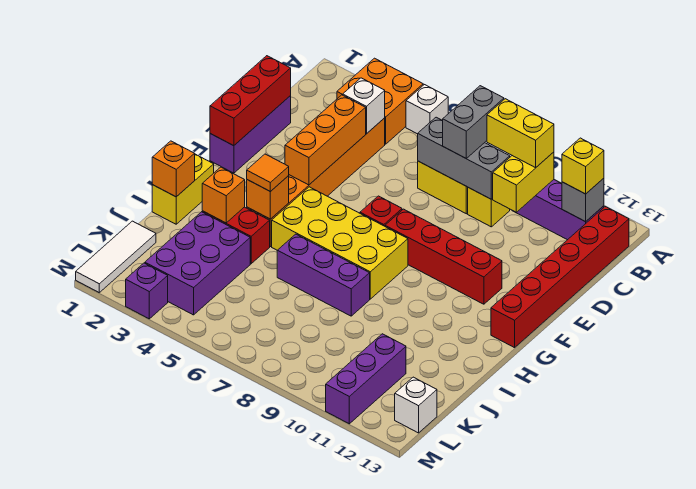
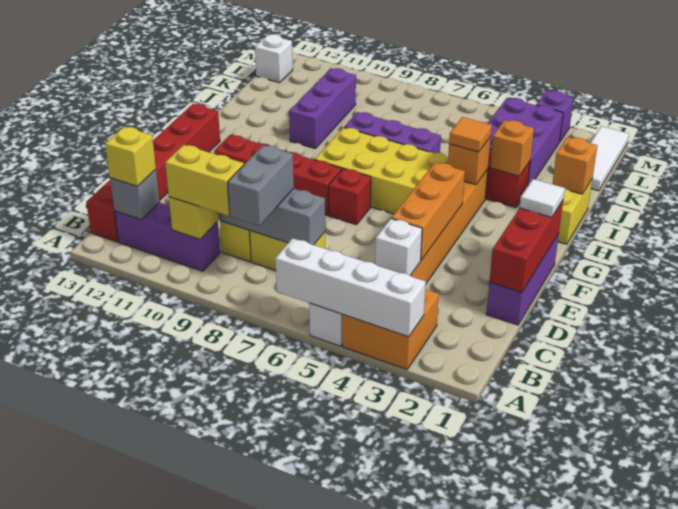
none -> white 1x4 brick [275,238,426,337]
none -> white 1x1 tile [520,179,565,217]
purple 1x3 brick [326,334,406,424] -> purple 1x3 brick moved to [289,68,356,148]

